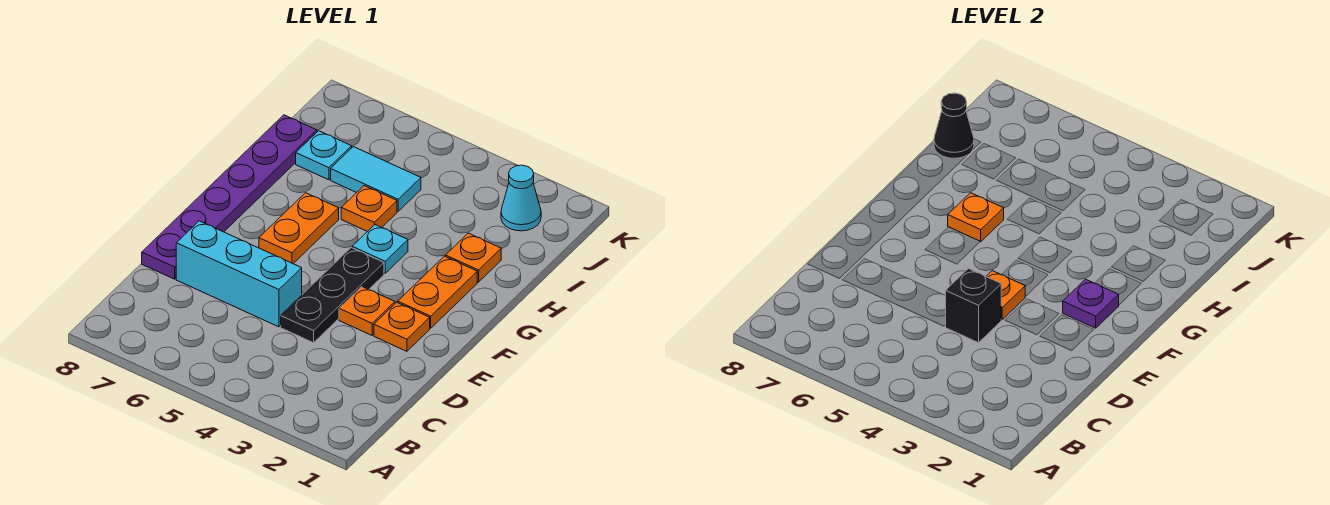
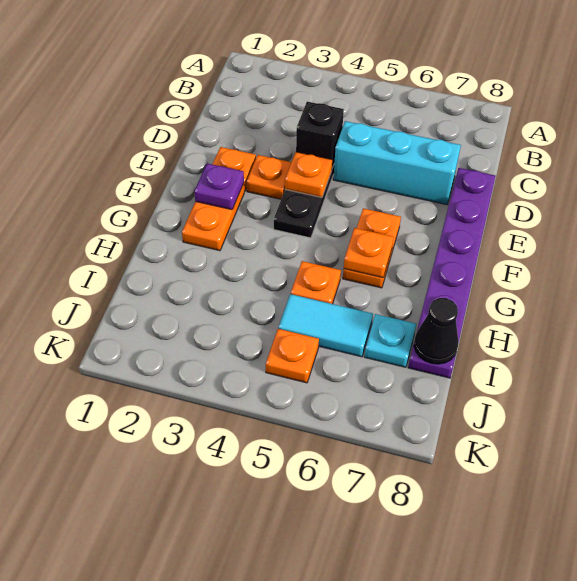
cyan 1x1 plate [352,225,408,273] -> none
orange 1x1 plate [445,233,501,282] -> orange 1x1 plate moved to [266,329,319,383]
cyan 1x1 cone [501,165,541,231] -> none

